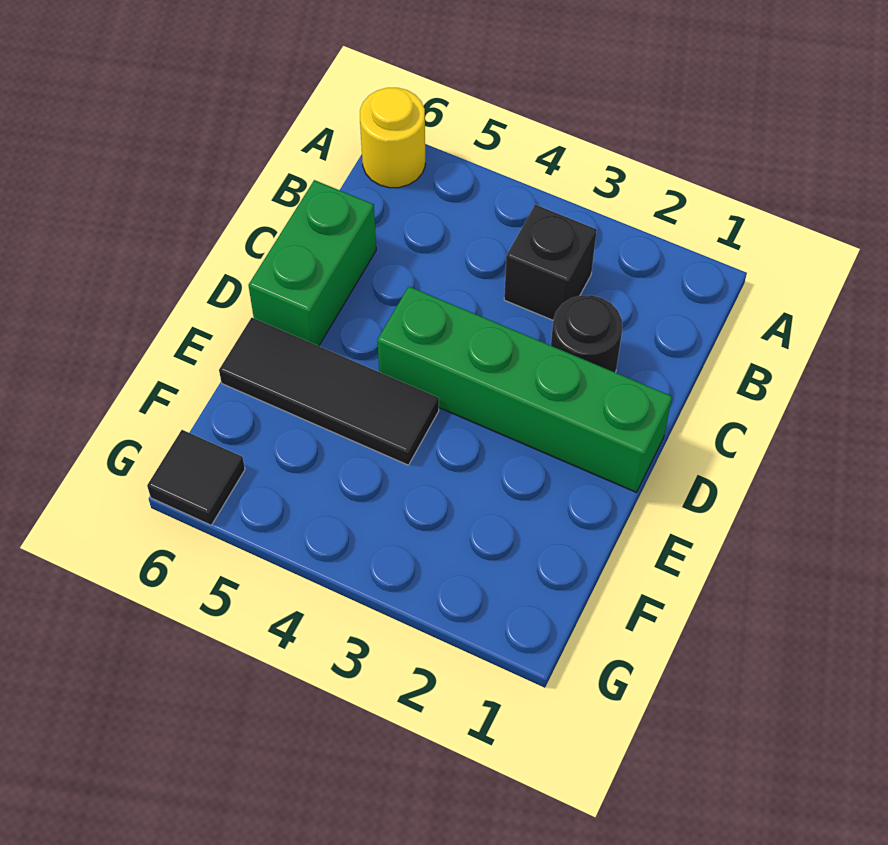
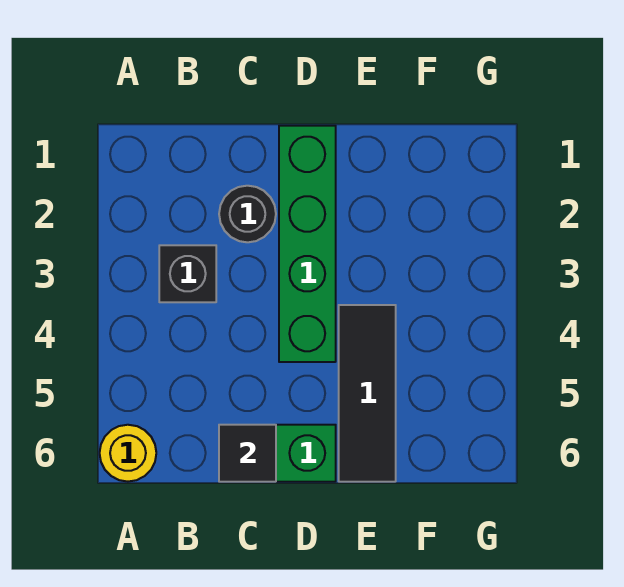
black 1x1 tile [147,430,245,525] -> black 1x1 tile moved to [219,425,276,482]

